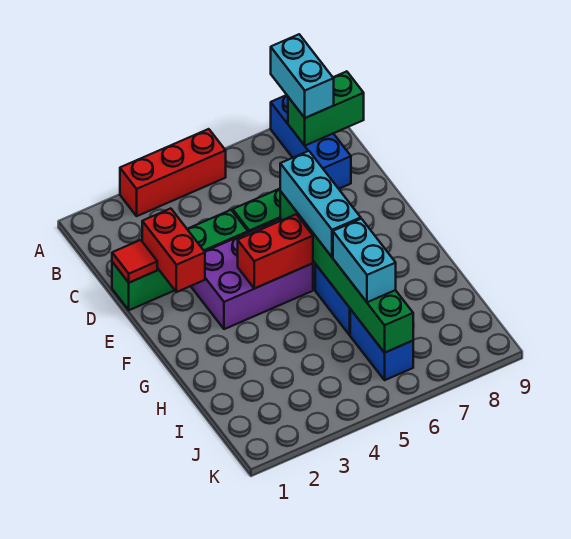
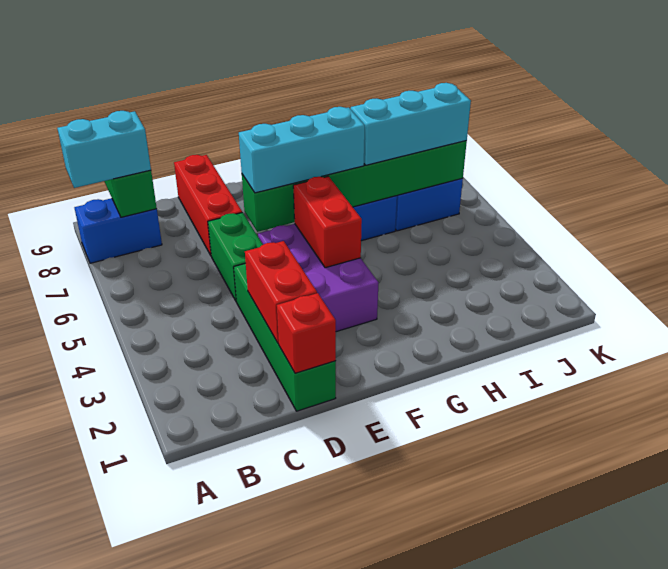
red 1x3 brick [120,129,226,216] -> red 1x3 brick moved to [174,155,242,255]
blue 1x3 brick [271,95,351,189] -> blue 1x2 brick [74,198,162,263]
red 1x1 tile [112,240,157,283] -> red 1x1 brick [277,293,336,373]
red 1x2 brick [142,208,205,292] -> red 1x2 brick turned to [245,241,317,344]
cyan 1x2 brick [333,219,396,302] -> cyan 1x3 brick [351,83,471,165]

